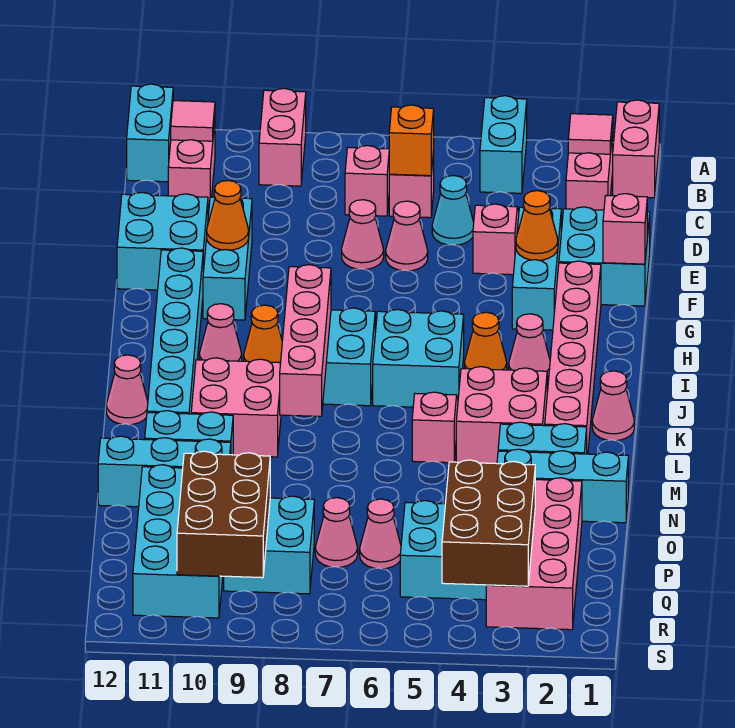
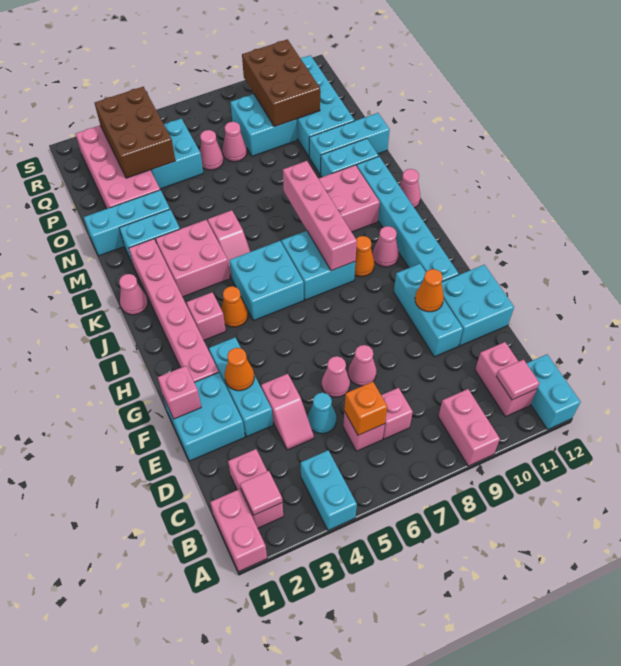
pink 1x1 cone [509,314,550,378] -> pink 1x1 brick [187,292,226,340]

